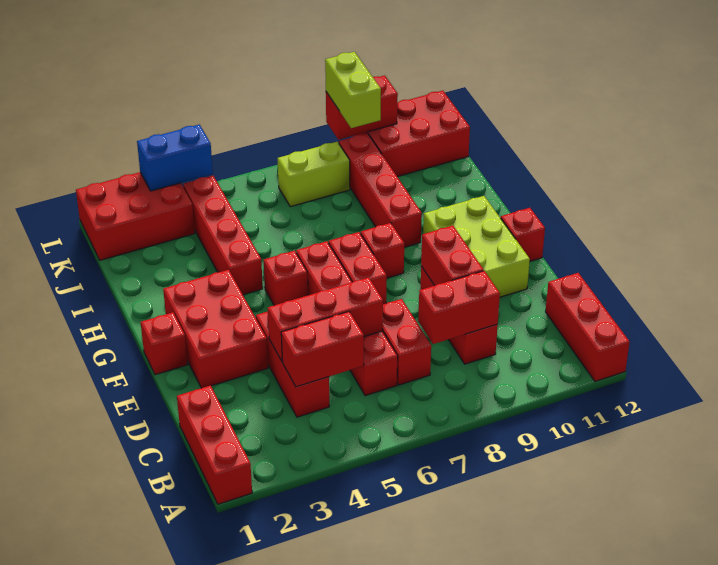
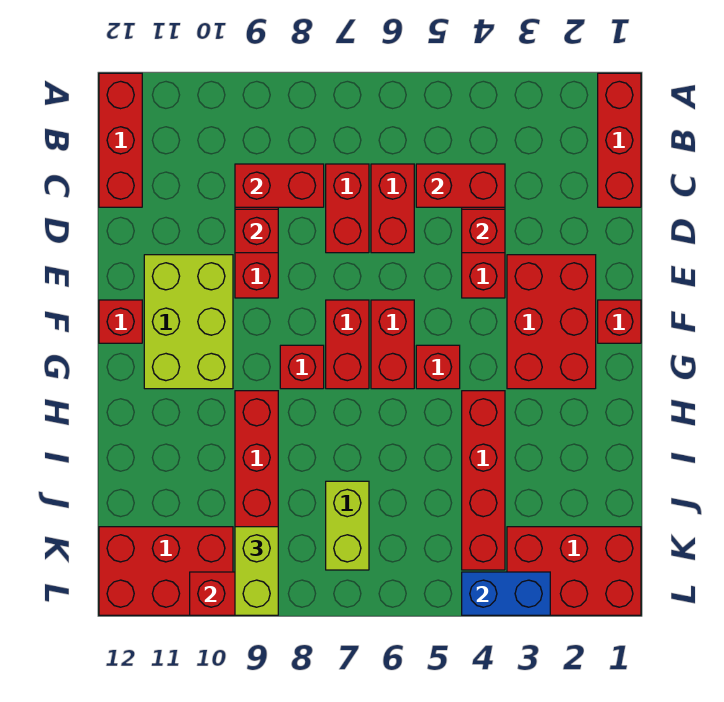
red 1x3 brick [268,277,383,362] -> red 1x1 brick [462,209,505,253]
red 1x2 brick [421,226,484,286] -> red 1x1 brick [235,209,278,253]
lime 1x2 brick [278,142,350,207] -> lime 1x2 brick turned to [326,481,369,570]

